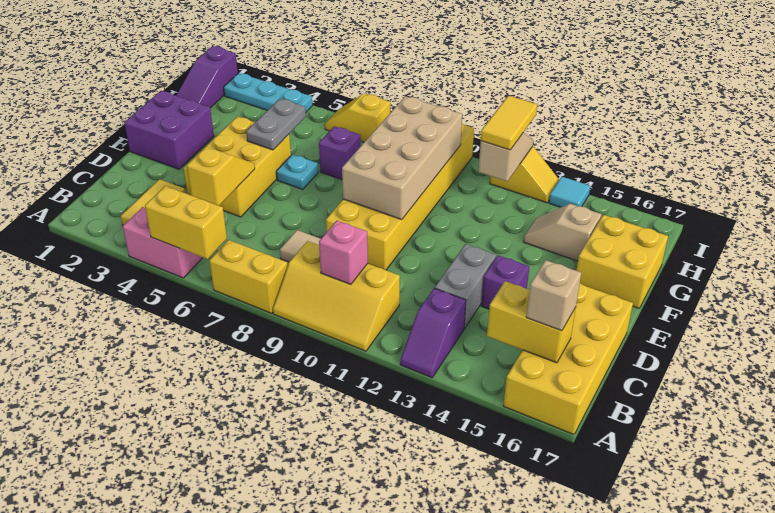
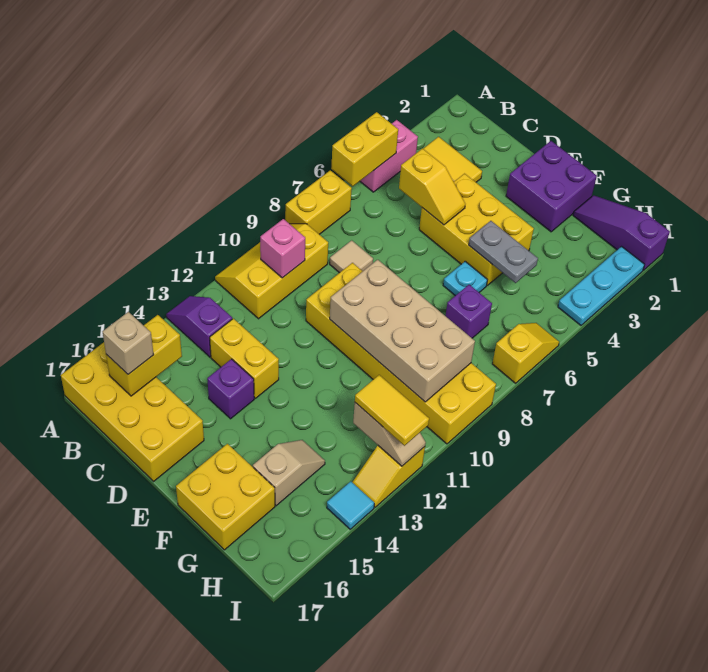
grey 1x2 brick [435,244,496,329] -> yellow 1x2 brick [210,319,279,398]

